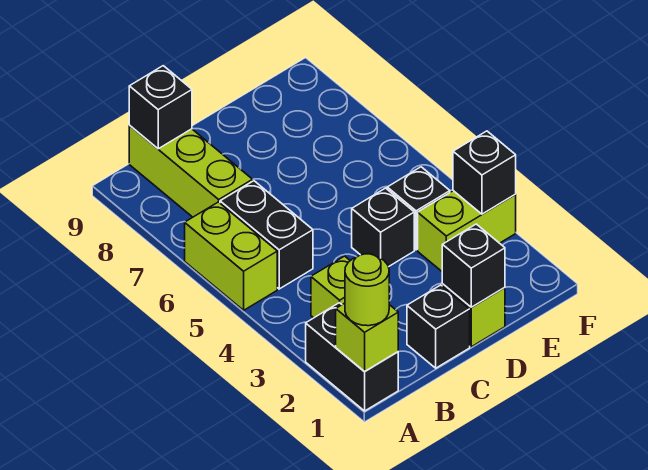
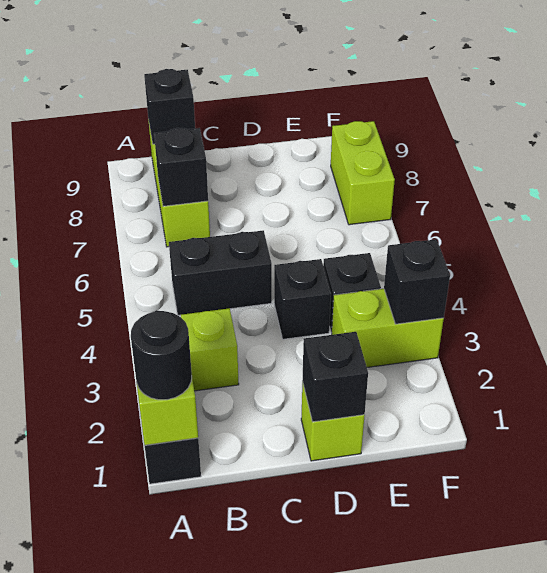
lime 1x1 round brick [345,254,389,326] -> black 1x1 round brick [131,311,192,400]
lime 1x2 brick [185,202,277,310] -> lime 1x2 brick moved to [331,121,395,225]
black 1x2 brick [220,181,313,289] -> black 1x2 brick turned to [169,230,272,315]
black 1x1 brick [407,285,470,368] -> black 1x1 brick moved to [154,128,208,206]

